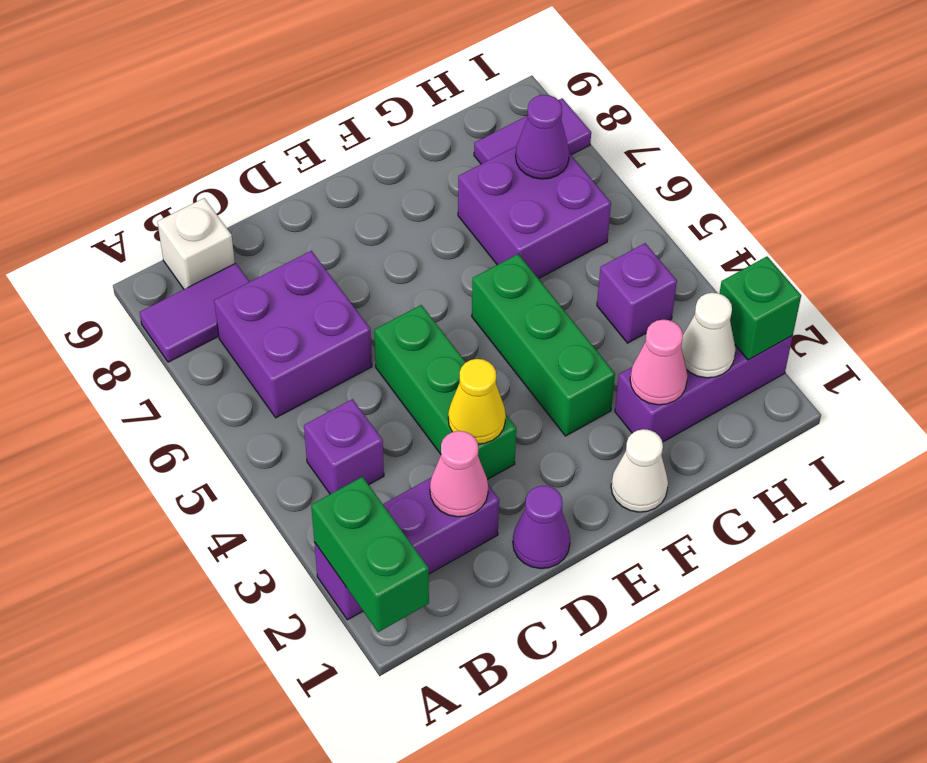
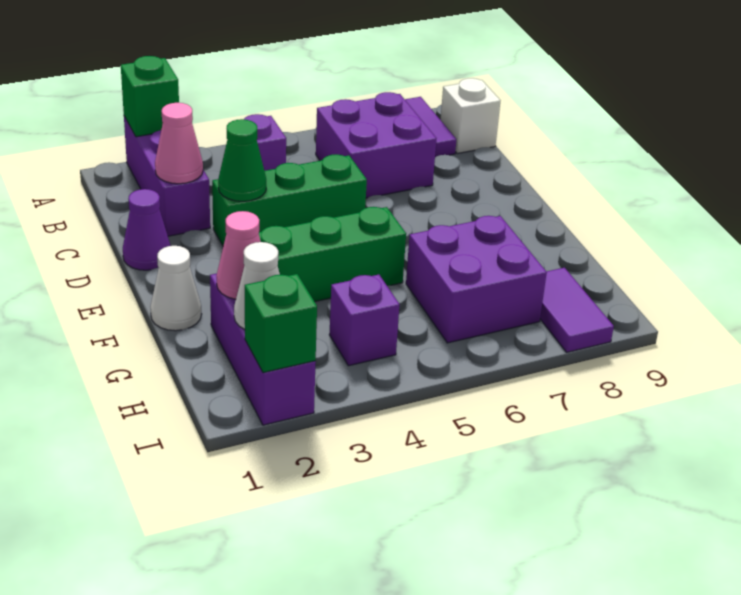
green 1x2 brick [311,477,429,632] -> green 1x1 brick [121,56,179,137]
yellow 1x1 cone [448,359,506,444] -> green 1x1 cone [218,119,266,201]
purple 1x1 cone [516,95,569,179] -> none

